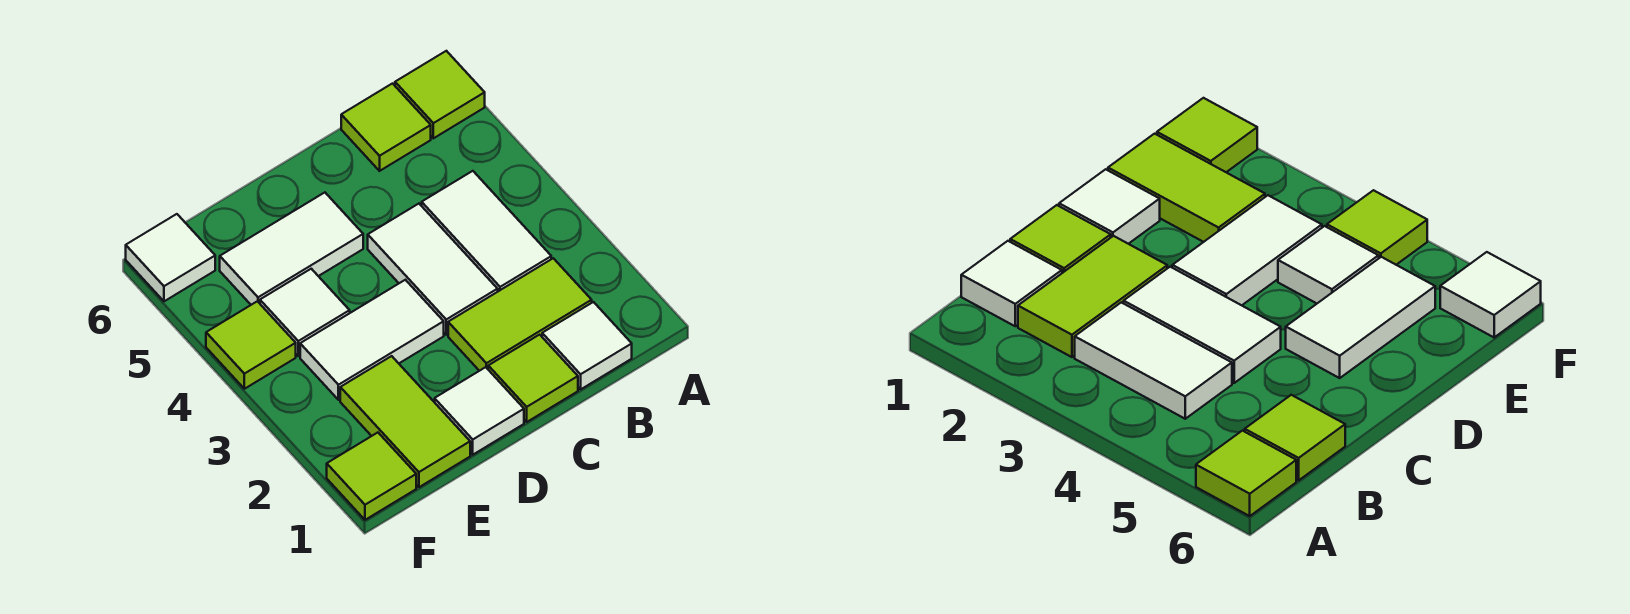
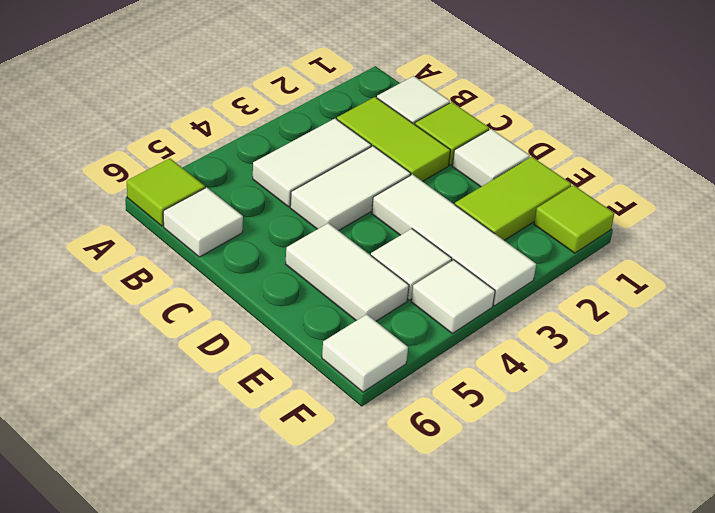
lime 1x1 tile [341,84,431,171] -> white 1x1 tile [163,187,243,257]
white 1x2 tile [300,280,444,400] -> white 1x3 tile [372,174,536,306]
lime 1x1 tile [206,301,296,389] -> white 1x1 tile [411,260,495,333]

